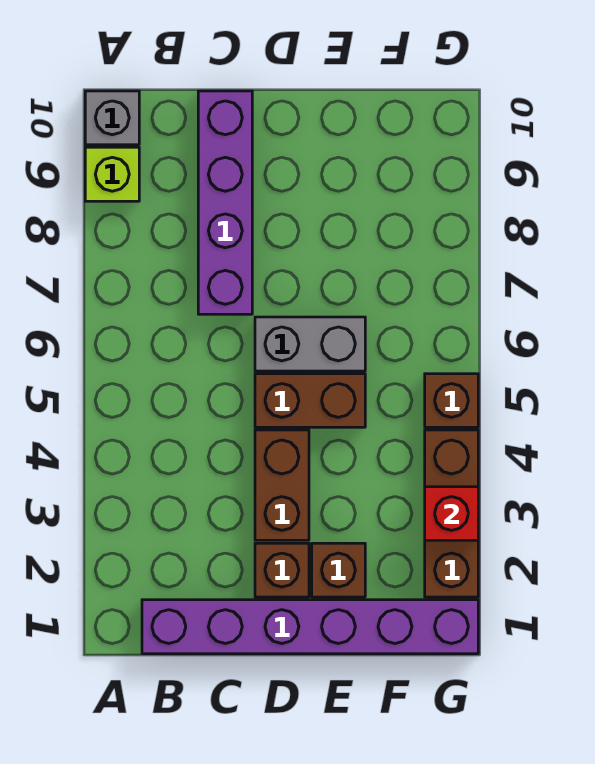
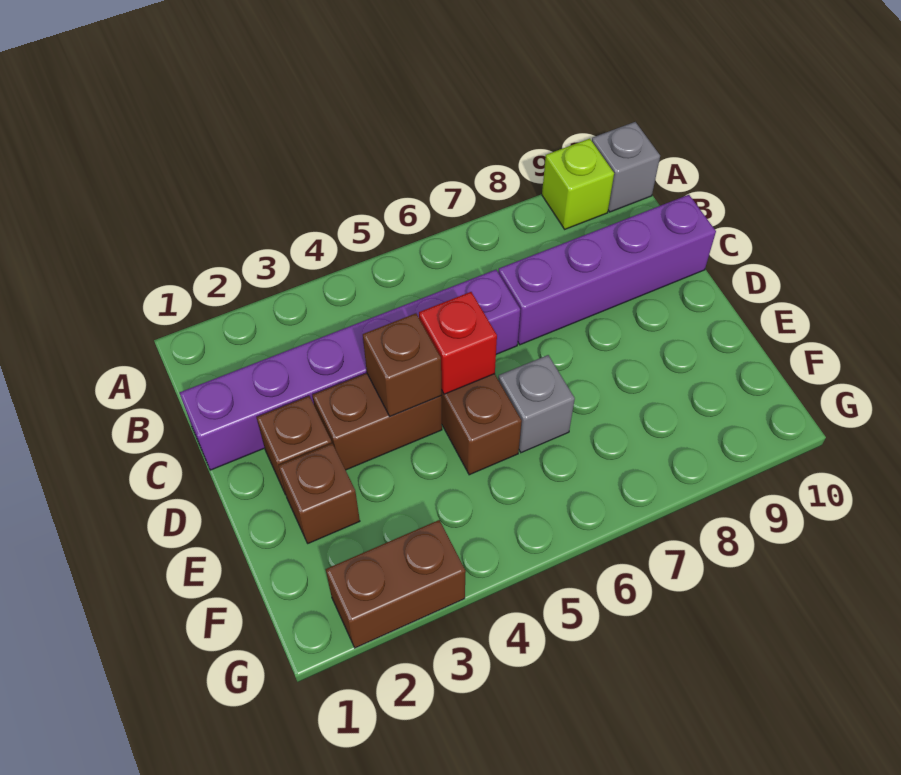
purple 1x6 brick [142,600,478,654] -> purple 1x6 brick turned to [180,270,520,470]
grey 1x2 brick [255,317,365,371] -> grey 1x1 brick [498,355,575,453]
brown 1x3 brick [425,430,478,597] -> brown 1x2 brick [326,520,466,648]
red 1x1 brick [425,487,478,540] -> red 1x1 brick moved to [419,292,497,394]
brown 1x1 brick [425,374,478,427] -> brown 1x1 brick moved to [363,313,441,416]

